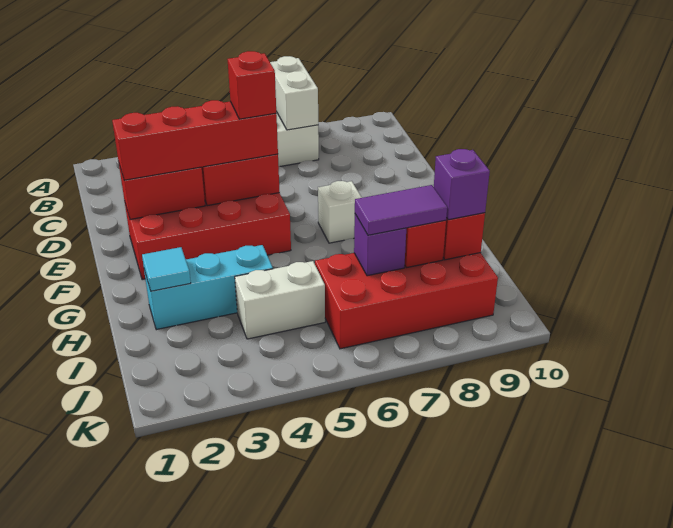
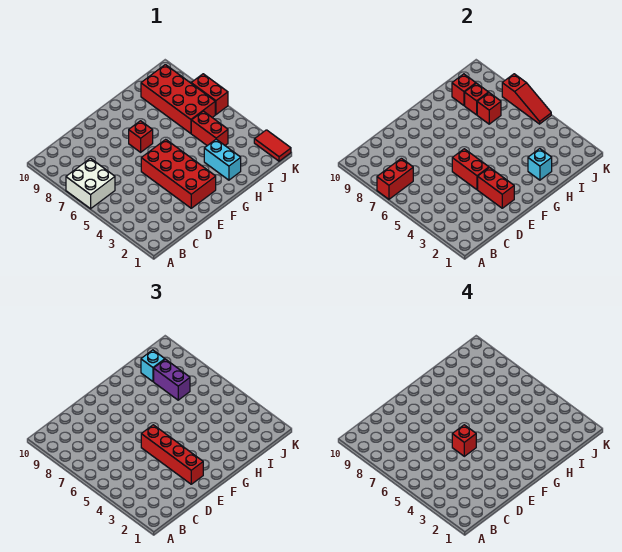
white 1x2 brick [270,56,318,130] -> red 1x2 brick [377,158,413,199]
white 1x1 brick [318,181,362,243] -> red 1x1 brick [129,121,153,152]
cyan 1x3 brick [144,245,273,330] -> cyan 1x2 brick [204,139,241,180]
cyan 1x1 tile [142,247,191,291] -> cyan 1x1 brick [528,149,552,180]
white 1x2 brick [235,261,325,339] -> red 1x2 brick [191,111,228,146]
purple 1x1 brick [354,214,406,276] -> red 1x1 brick [477,93,501,124]
purple 1x2 tile [355,185,447,235] -> purple 1x2 brick [154,359,190,400]
purple 1x1 brick [434,149,490,220] -> cyan 1x1 brick [141,350,165,381]
none -> red 1x2 tile [254,130,291,161]
none -> red 1x3 slope [502,74,551,124]
none -> red 1x2 brick [191,74,228,115]

